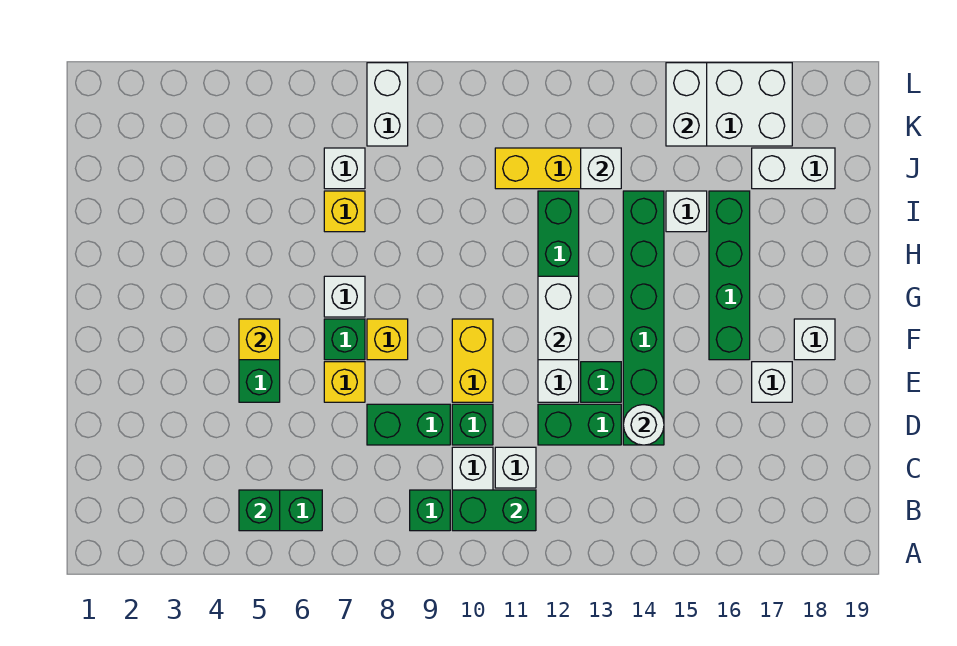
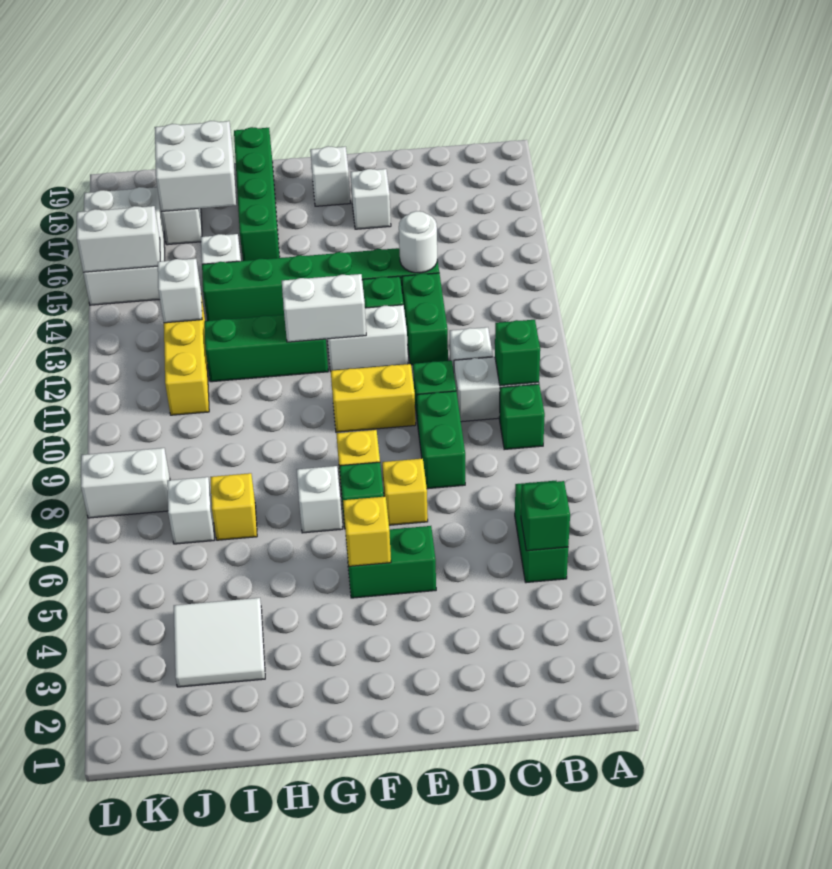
green 1x2 brick [452,490,536,531] -> green 1x1 brick [495,320,540,386]
green 1x4 brick [709,191,750,360] -> green 1x4 brick turned to [234,127,280,261]
none -> white 2x2 tile [174,598,265,687]
none -> white 2x2 brick [155,121,236,212]

